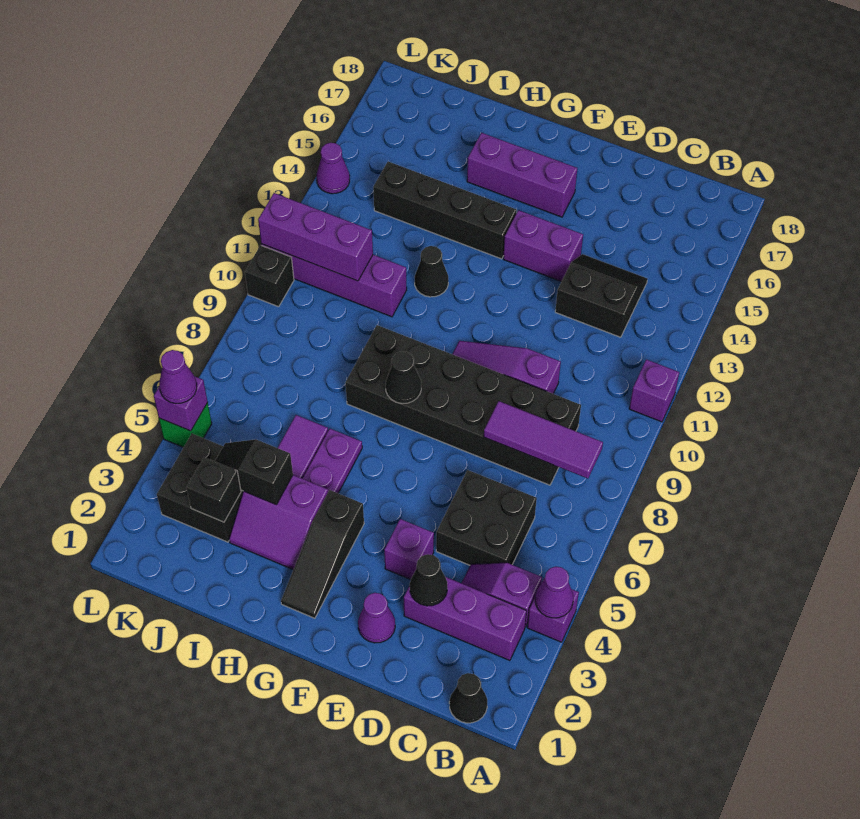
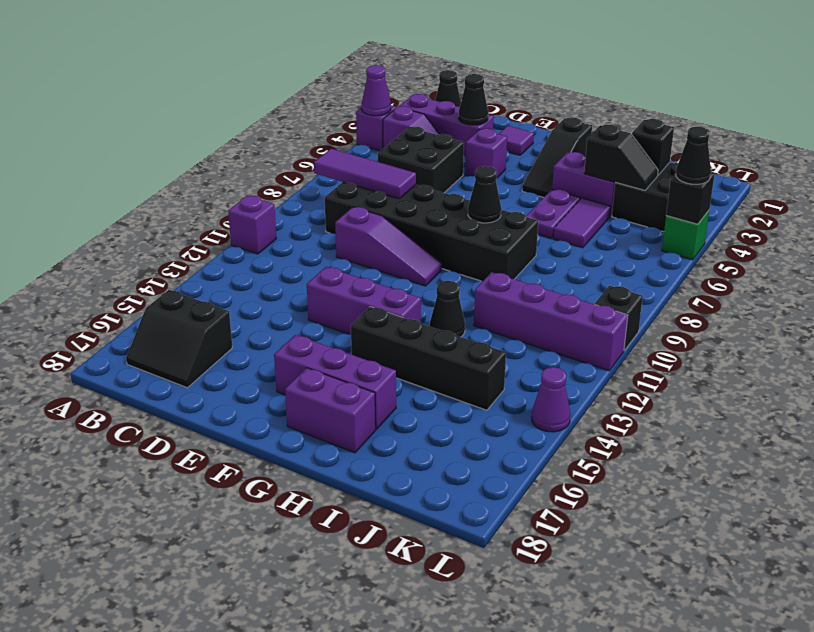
black 2x2 slope [555,254,647,337] -> black 2x2 slope moved to [126,290,232,388]
purple 1x1 cone [358,593,395,643] -> purple 1x1 tile [499,126,534,155]
purple 1x2 brick [503,210,583,282] -> purple 1x2 brick moved to [285,368,376,453]
black 1x3 slope [281,490,364,618] -> black 1x3 slope turned to [522,117,592,198]
purple 1x3 brick [258,193,373,281] -> purple 1x3 brick moved to [307,267,421,335]
purple 1x1 brick [154,377,208,431] -> black 1x1 brick [666,172,715,224]
purple 1x1 cone [159,350,197,404] -> black 1x1 cone [676,127,711,184]

